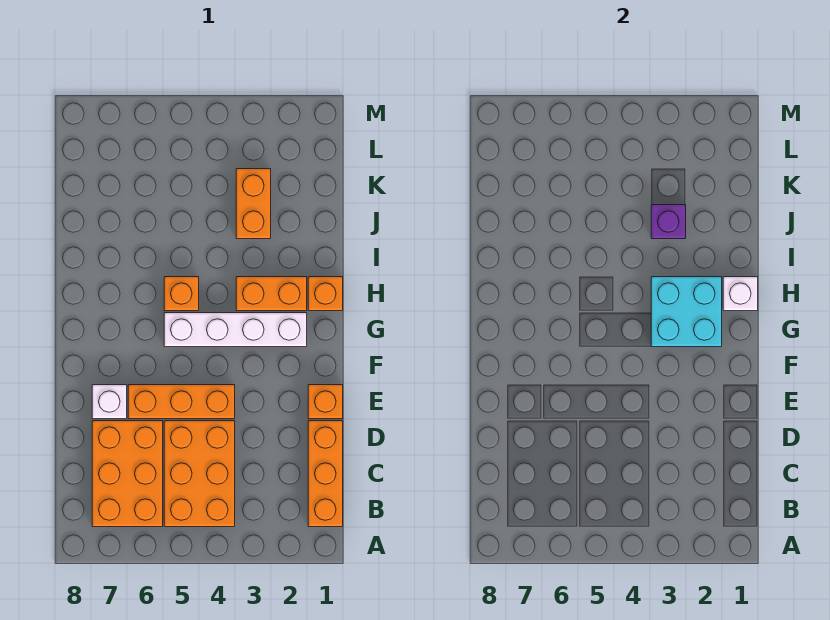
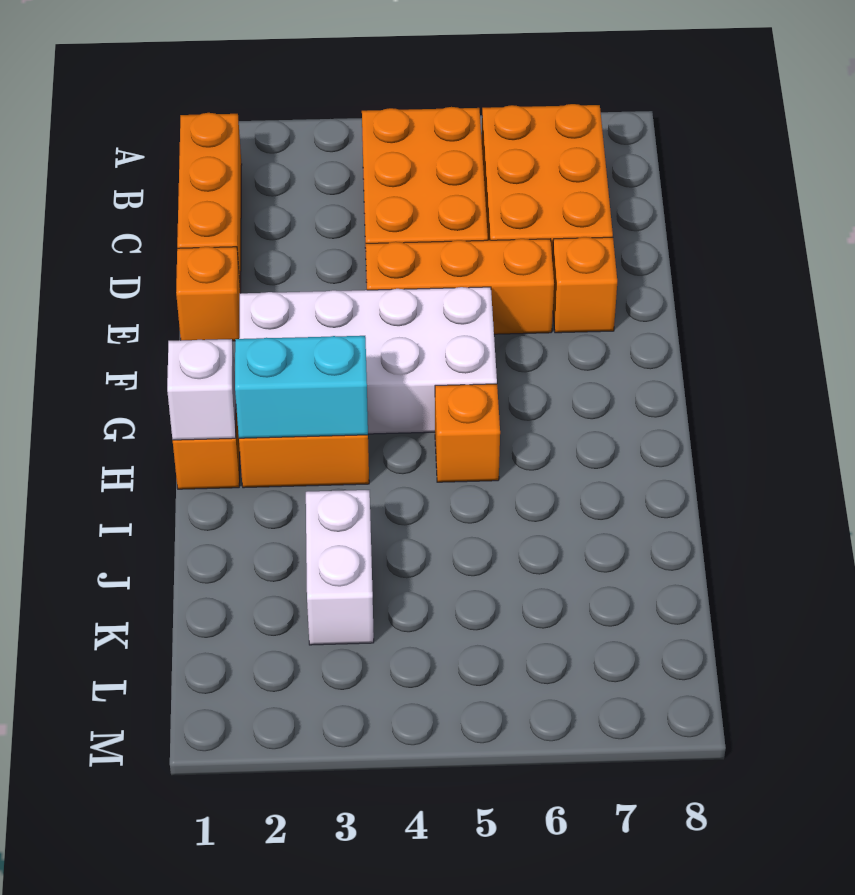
white 1x1 brick [92,385,127,419] -> orange 1x1 brick [552,237,617,333]
white 1x4 brick [164,313,307,347] -> white 2x4 brick [239,287,497,434]
cyan 2x2 brick [651,277,722,347] -> cyan 1x2 brick [235,336,368,438]
orange 1x2 brick [236,169,271,239] -> white 1x2 brick [306,490,374,645]
purple 1x1 brick [651,205,686,239] -> none

